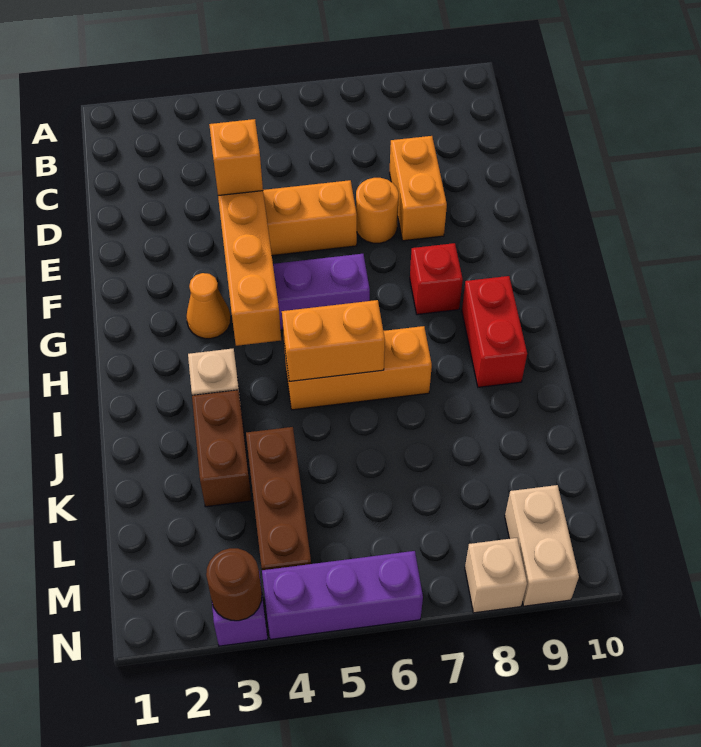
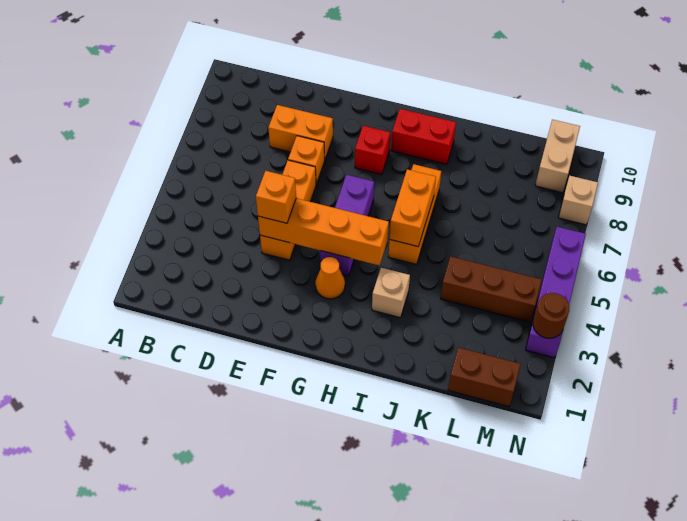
orange 1x1 round brick [356,178,399,243] -> orange 1x1 brick [288,136,325,184]
brown 1x2 brick [192,390,252,507] -> brown 1x2 brick moved to [448,347,521,407]
tan 1x2 brick [505,485,579,606] -> tan 1x2 brick turned to [535,120,580,193]

